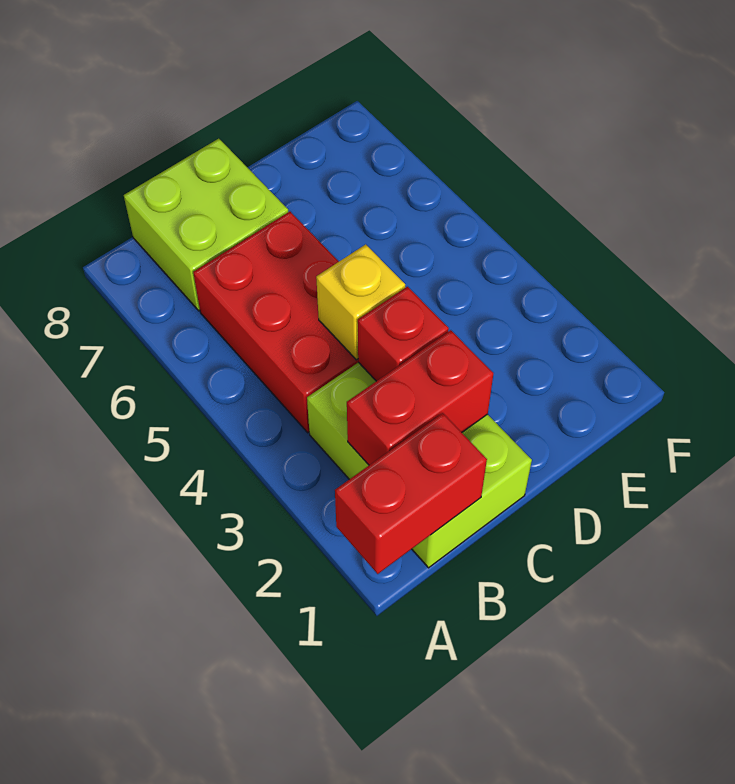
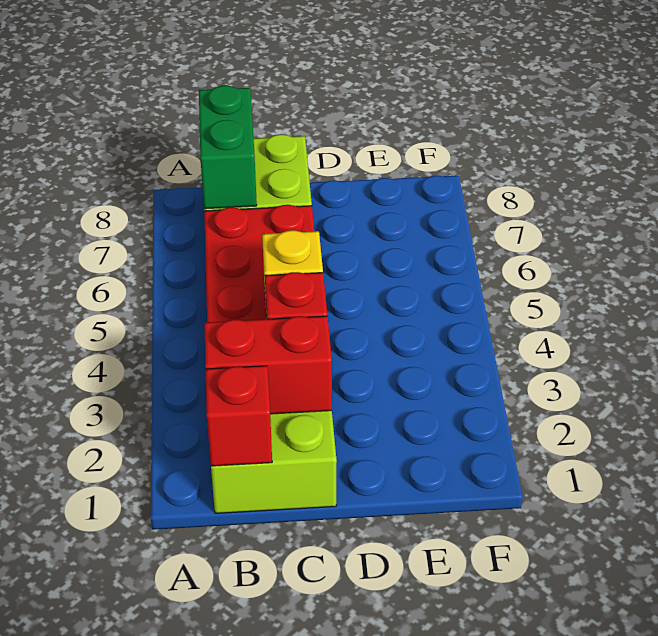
red 1x2 brick [335,413,487,574] -> red 1x1 brick [206,366,272,466]
none -> green 1x2 brick [199,86,257,209]

